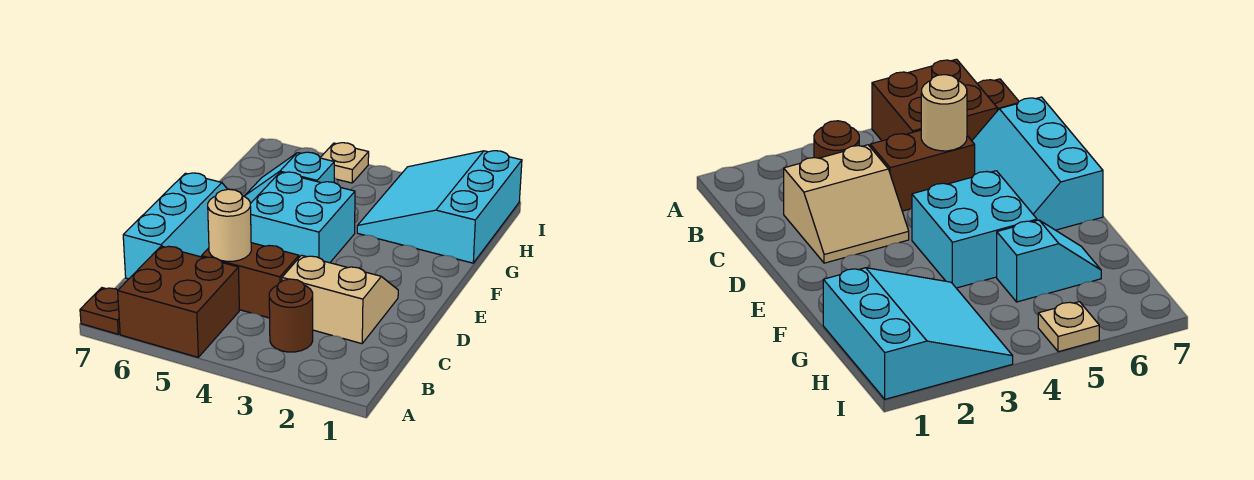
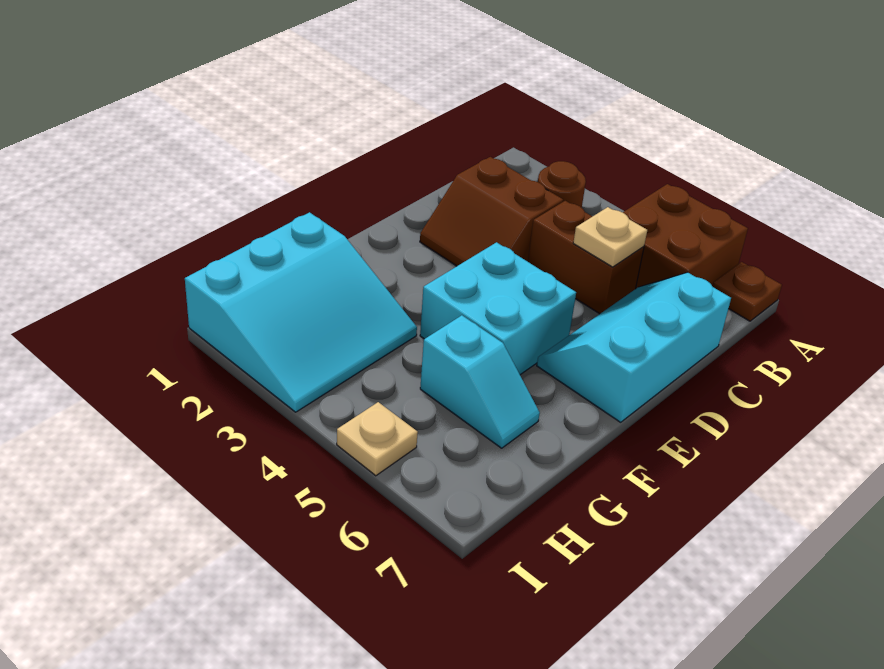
tan 2x2 slope [282,255,398,344] -> brown 2x2 slope [420,157,563,266]
tan 1x1 round brick [208,189,251,261] -> tan 1x1 plate [573,207,647,267]

